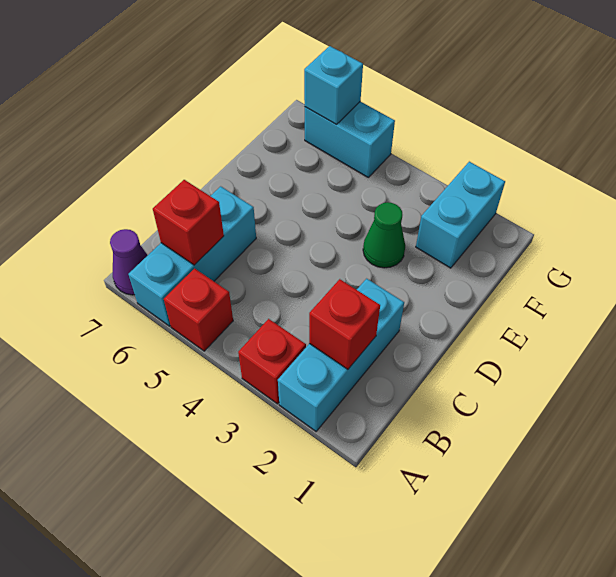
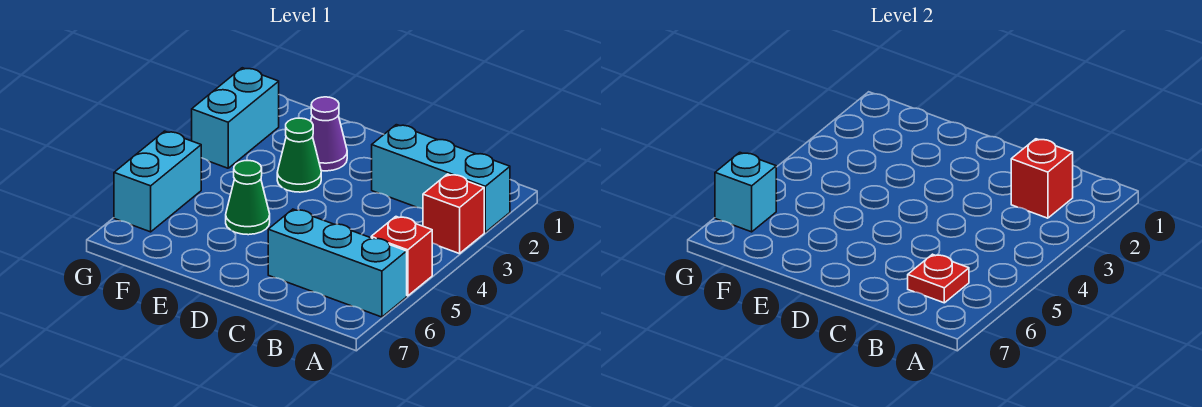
purple 1x1 cone [110,229,148,295] -> purple 1x1 cone moved to [311,97,347,171]
red 1x1 brick [153,180,224,265] -> red 1x1 plate [908,254,969,303]
none -> green 1x1 cone [226,161,270,235]
cyan 1x2 brick [416,162,505,268] -> cyan 1x2 brick turned to [192,68,279,168]

